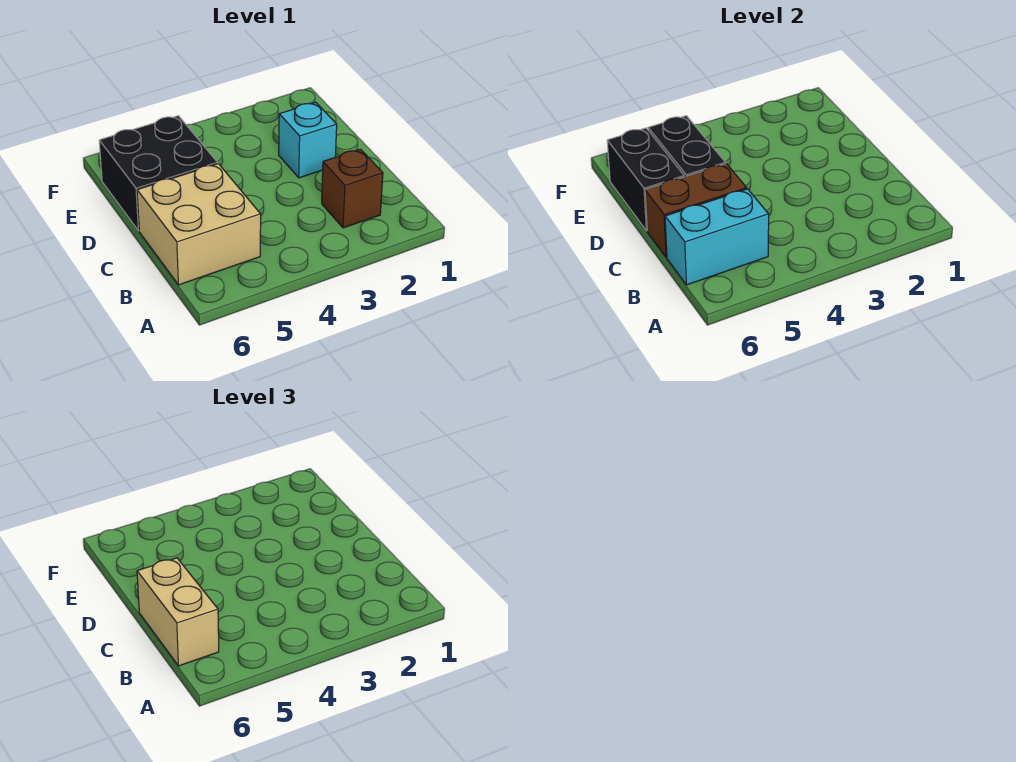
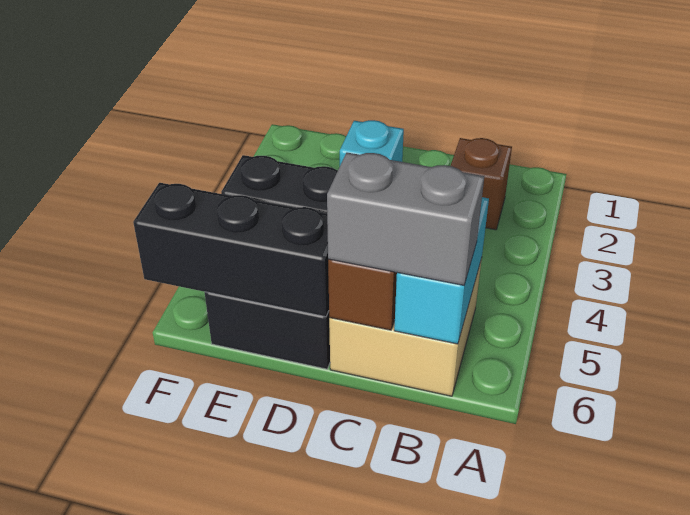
tan 1x2 brick [137,558,219,666] -> grey 1x2 brick [327,153,484,285]
black 1x2 brick [607,128,684,231] -> black 1x3 brick [133,183,329,317]

